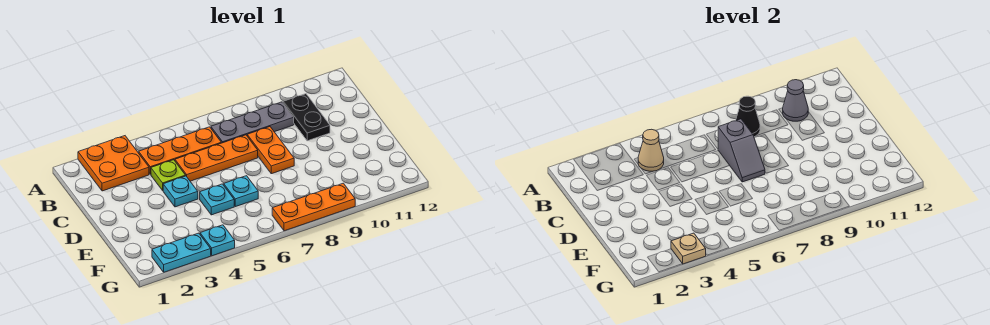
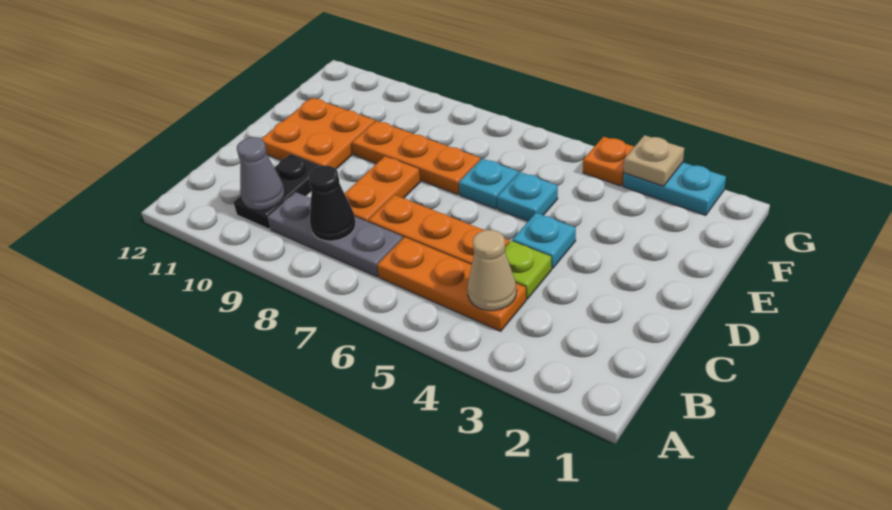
orange 2x2 plate [78,136,149,191] -> orange 2x2 plate moved to [262,98,375,169]
grey 1x2 slope [718,119,765,182] -> none
cyan 1x1 plate [200,225,235,256] -> orange 1x1 plate [583,137,634,186]
orange 1x3 plate [272,183,355,231] -> orange 1x3 plate moved to [352,121,480,195]

